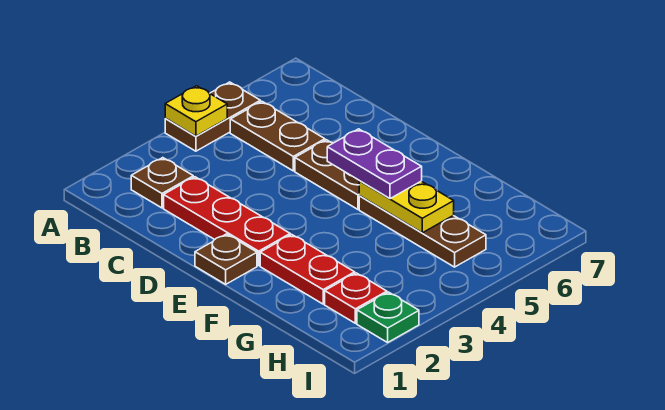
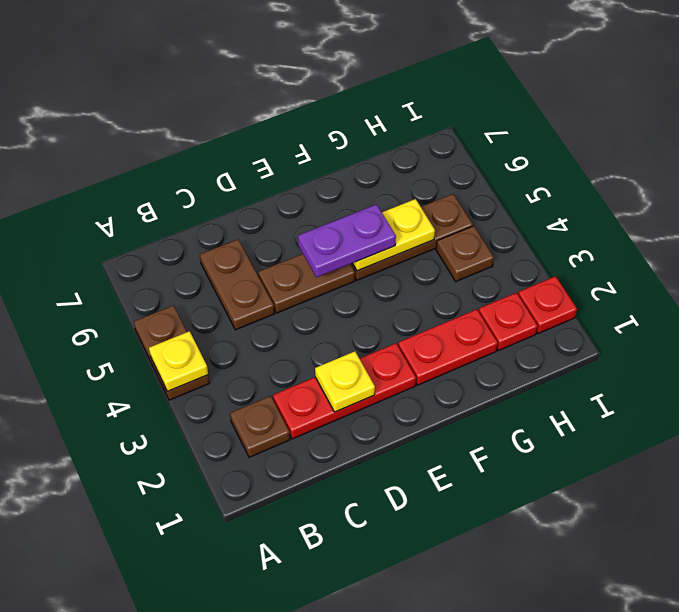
brown 1x2 plate [230,101,325,171] -> brown 1x2 plate turned to [200,239,274,330]
none -> yellow 1x1 plate [315,351,375,412]
brown 1x1 plate [195,234,257,284] -> brown 1x1 plate moved to [436,226,494,281]
green 1x1 plate [357,292,419,342] -> red 1x1 plate [518,276,577,334]

